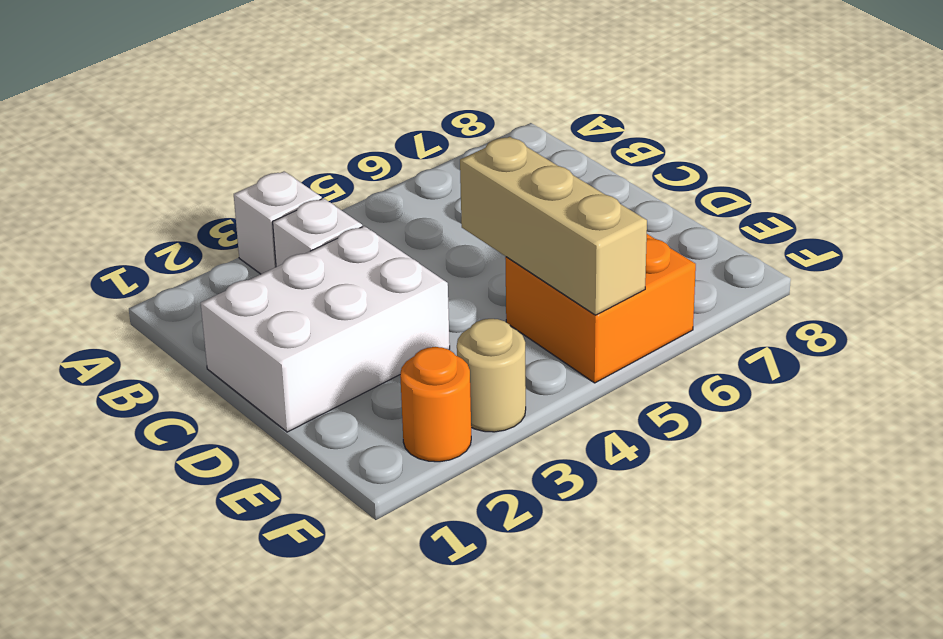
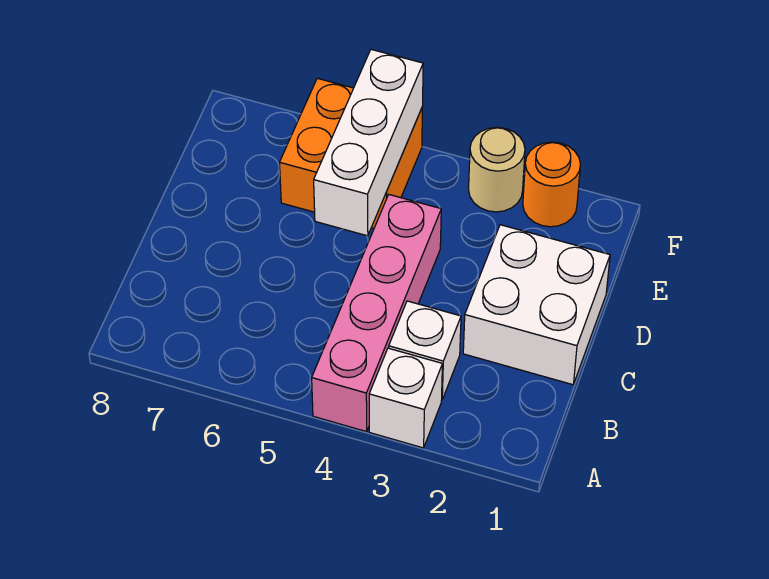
none -> pink 1x4 brick [312,195,441,432]
white 2x3 brick [201,226,450,432] -> white 2x2 brick [463,225,610,385]
tan 1x3 brick [460,137,647,315] -> white 1x3 brick [314,49,423,236]

